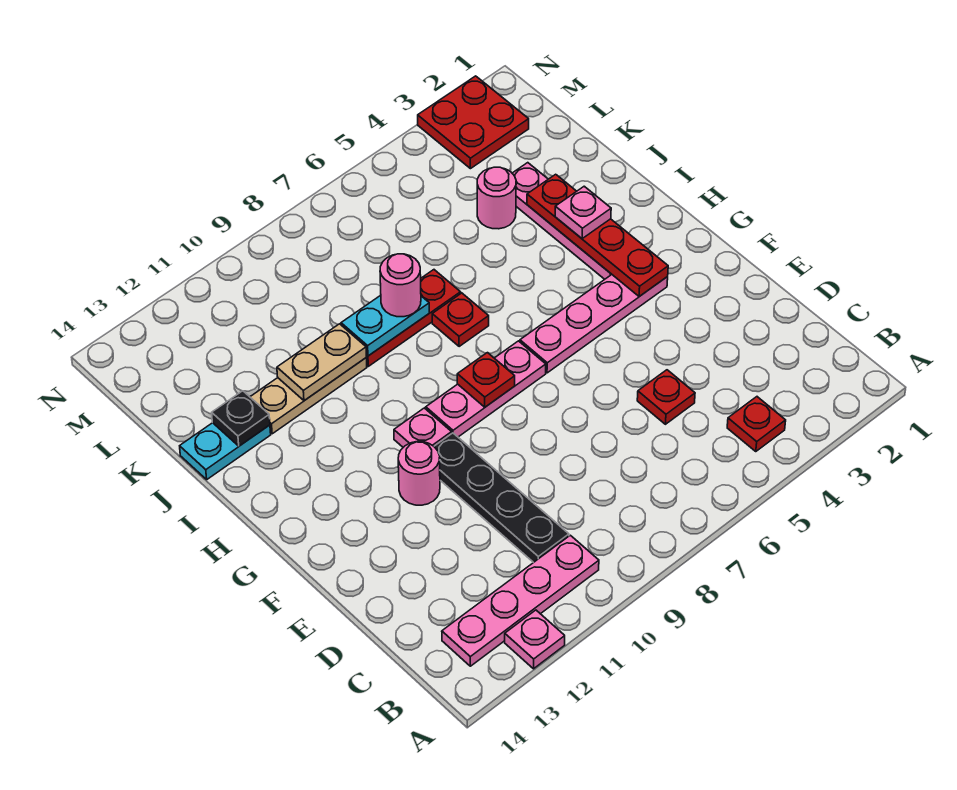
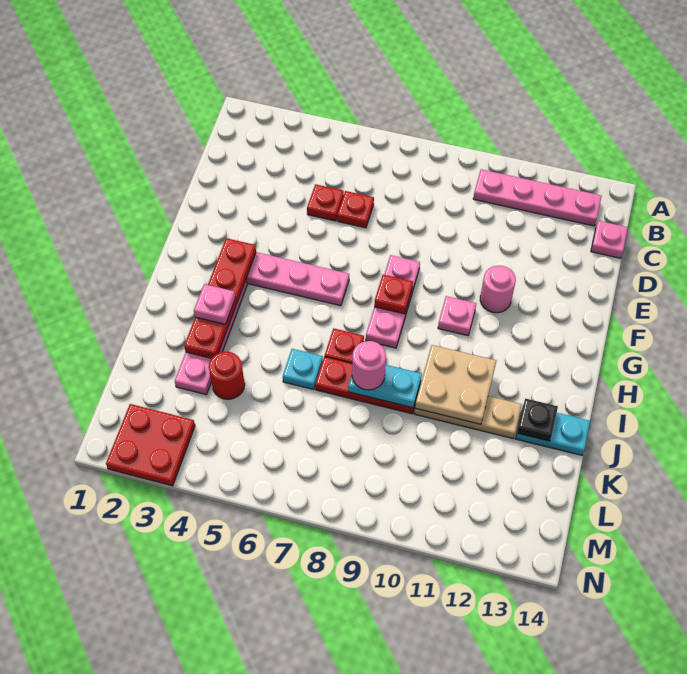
pink 1x1 plate [505,610,565,669] -> pink 1x1 plate moved to [591,221,628,258]
red 1x1 plate [727,397,786,452] -> red 1x1 plate moved to [337,191,374,228]
black 1x4 plate [434,433,569,563] -> none
pink 1x3 plate [426,341,546,437] -> pink 1x3 plate turned to [366,255,420,348]
none -> cyan 1x1 plate [283,349,323,390]
tan 1x2 plate [277,324,366,401] -> tan 2x2 plate [415,345,496,424]
pink 1x1 round brick [477,167,516,229] -> red 1x1 round brick [209,352,245,399]

